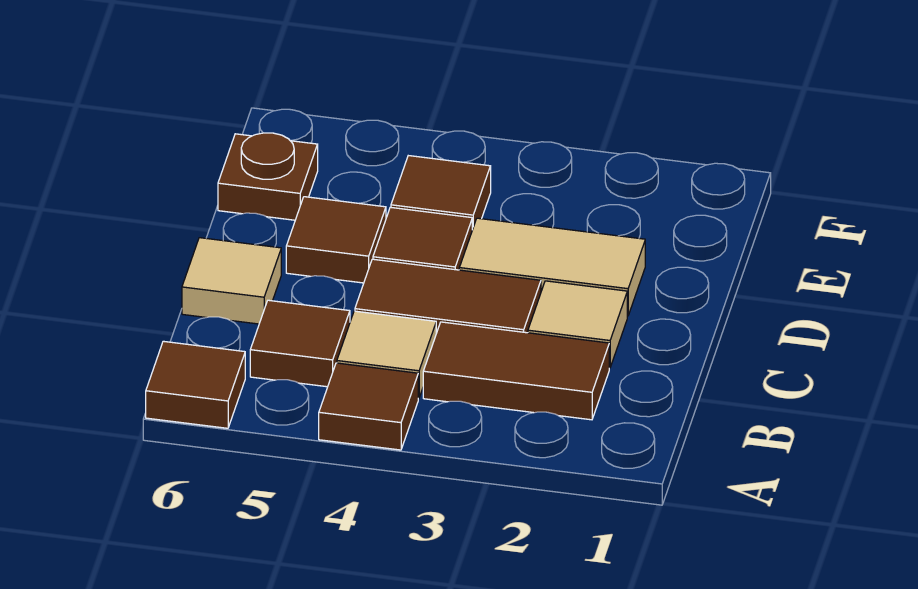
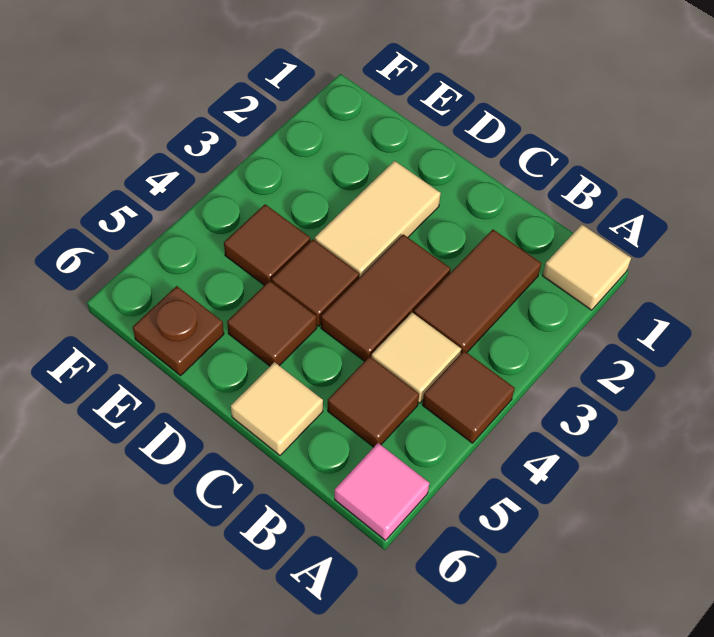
brown 1x1 tile [146,341,245,428] -> pink 1x1 tile [335,443,429,540]
tan 1x1 tile [528,281,627,368] -> tan 1x1 tile moved to [543,225,631,310]

